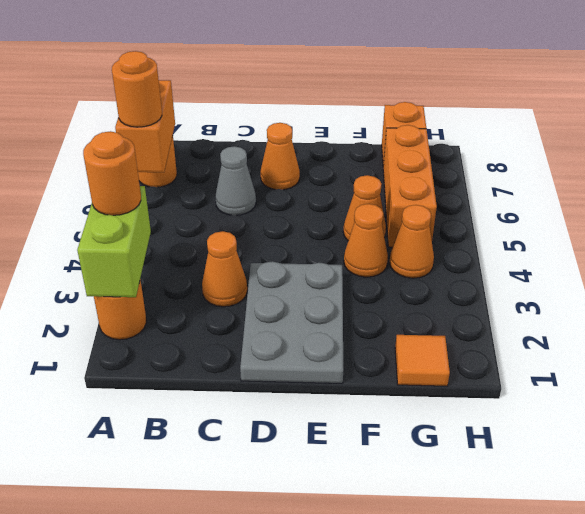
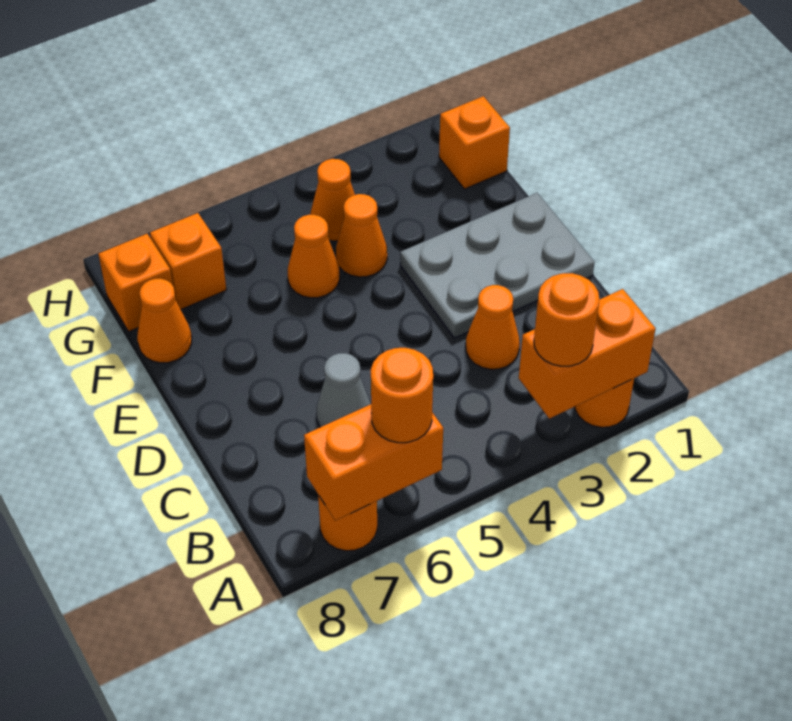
lime 1x2 brick [77,186,151,297] -> orange 1x2 brick [519,289,656,419]
orange 1x1 cone [260,123,300,190] -> orange 1x1 cone moved to [137,279,192,363]
orange 1x1 tile [395,335,450,386] -> orange 1x1 brick [439,96,510,189]
orange 1x3 brick [383,125,437,247] -> orange 1x1 brick [150,213,226,309]

